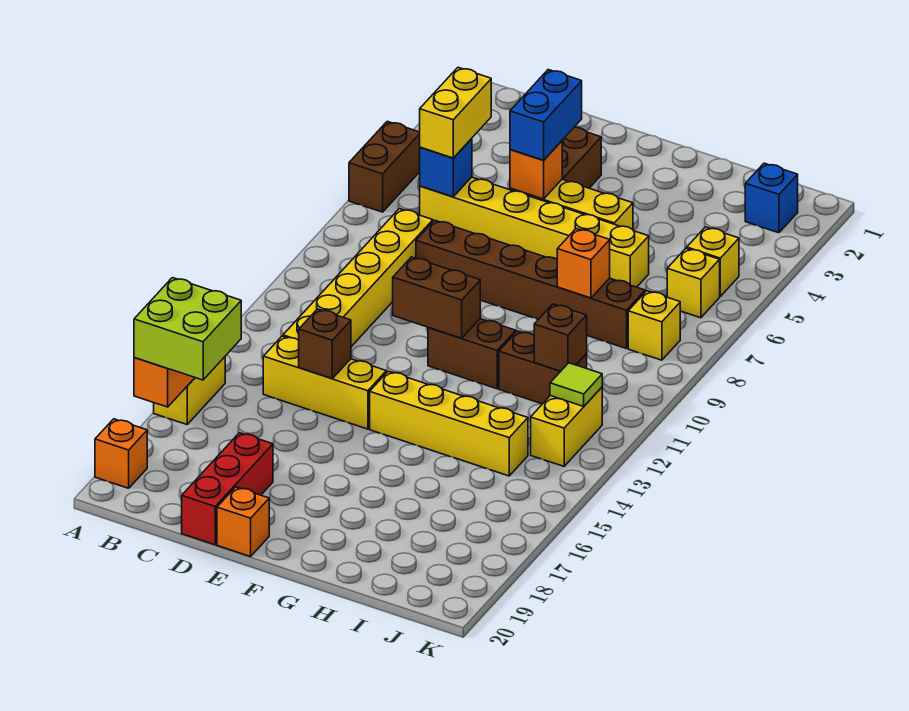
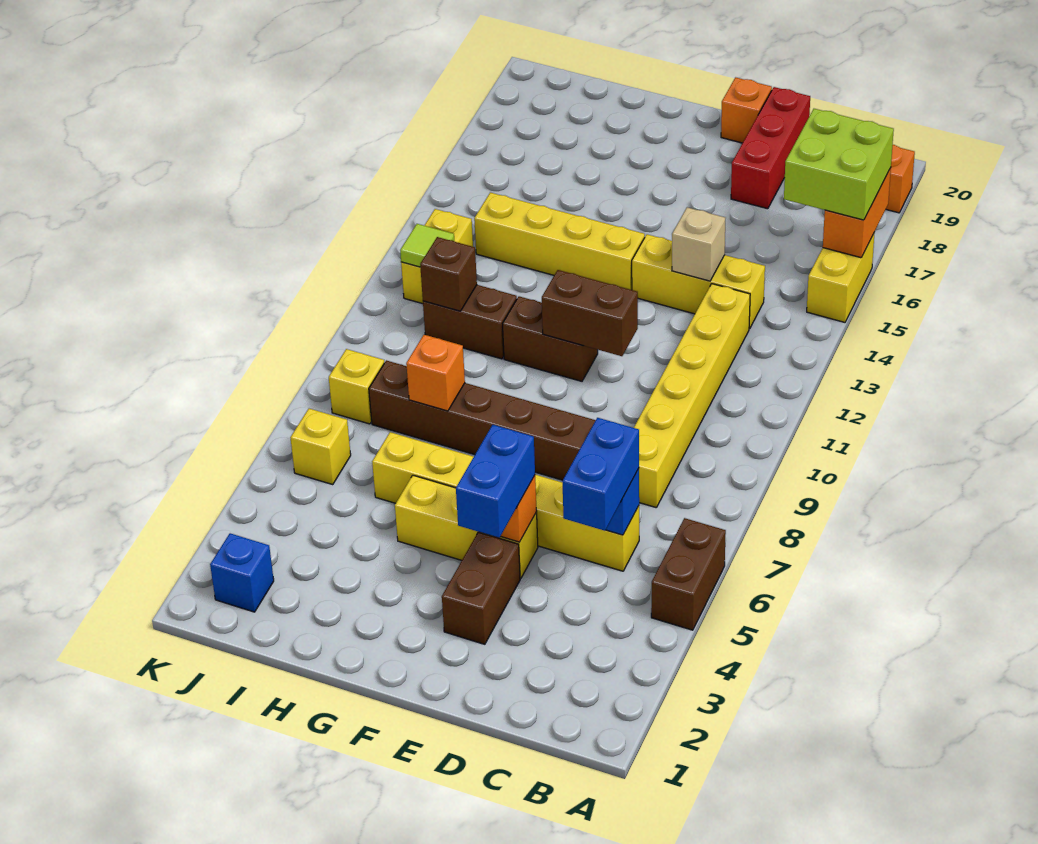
yellow 1x2 brick [420,67,491,158] -> blue 1x2 brick [562,418,639,531]
brown 1x1 brick [299,309,351,378] -> tan 1x1 brick [672,207,725,281]
yellow 1x1 brick [687,227,739,296] -> none

